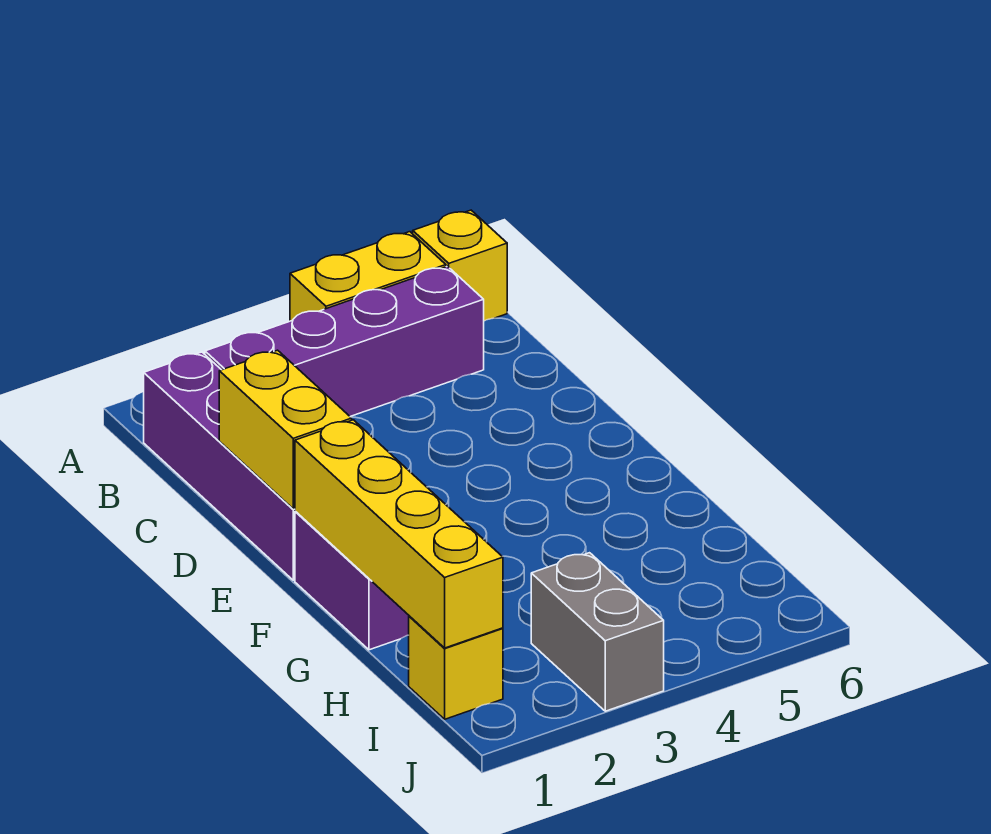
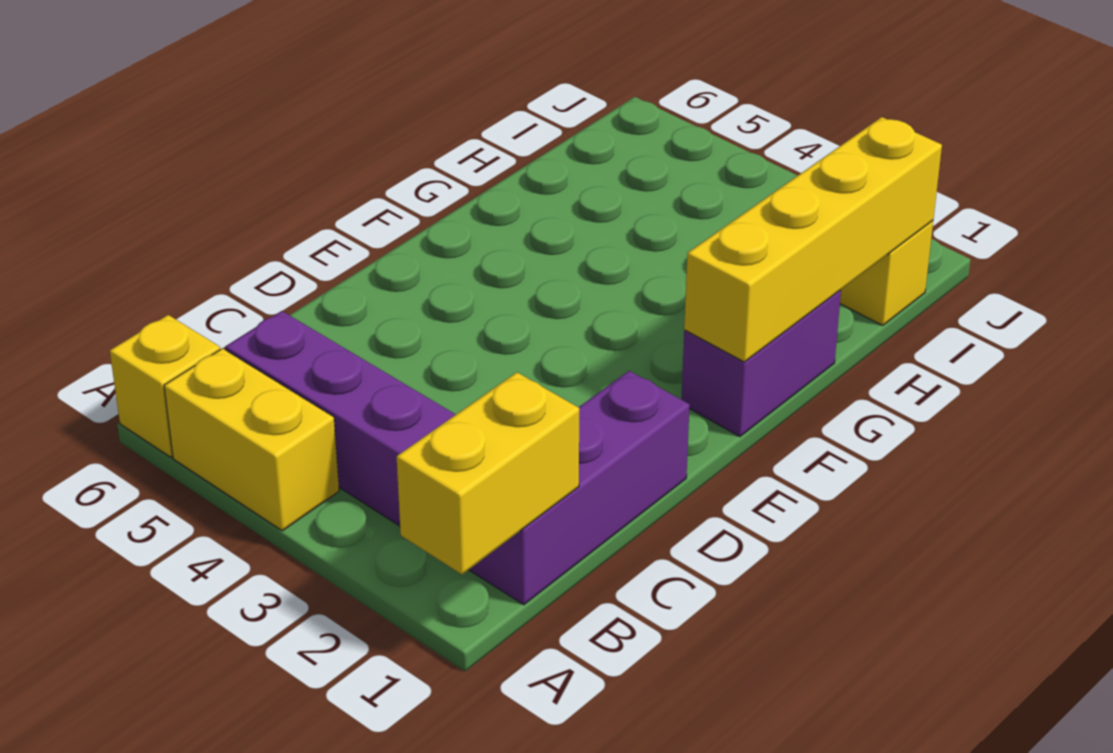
purple 1x4 brick [144,352,295,580] -> purple 1x3 brick [469,371,690,605]
yellow 1x2 brick [219,350,352,509] -> yellow 1x2 brick moved to [397,372,579,574]
grey 1x2 brick [531,553,664,711] -> none

